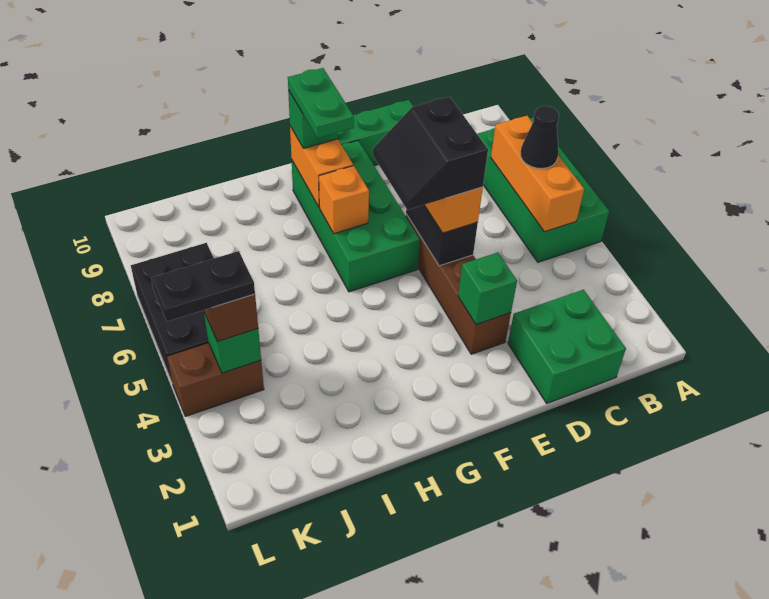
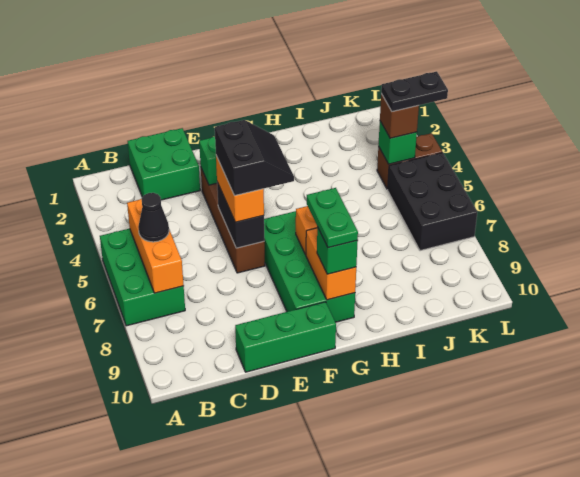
green 2x4 brick [477,117,609,262] -> green 2x3 brick [100,229,185,326]

